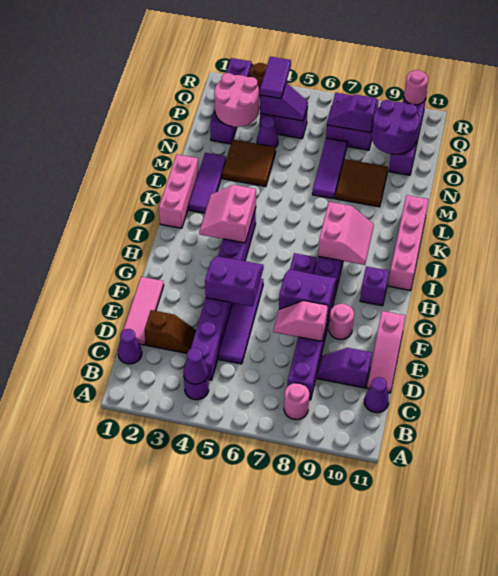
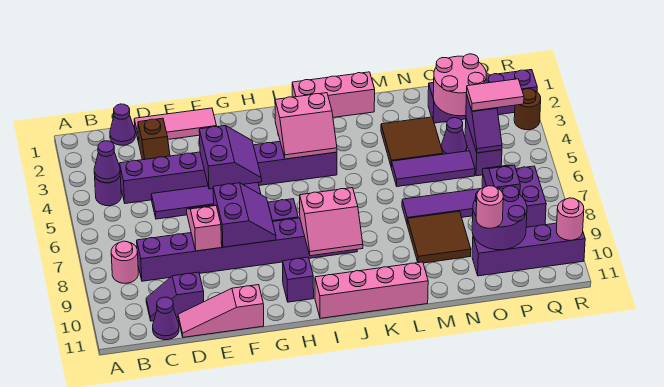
purple 1x2 slope [317,348,372,388] -> purple 1x2 slope turned to [146,272,204,321]
pink 1x1 round brick [329,304,354,340] -> pink 1x1 round brick moved to [476,186,503,228]
pink 2x2 slope [199,185,256,243] -> pink 2x2 slope turned to [275,93,337,159]
purple 1x3 tile [188,153,226,213] -> purple 1x3 tile moved to [391,151,475,186]
purple 1x2 tile [260,57,291,99] -> pink 1x2 tile [467,79,524,111]

